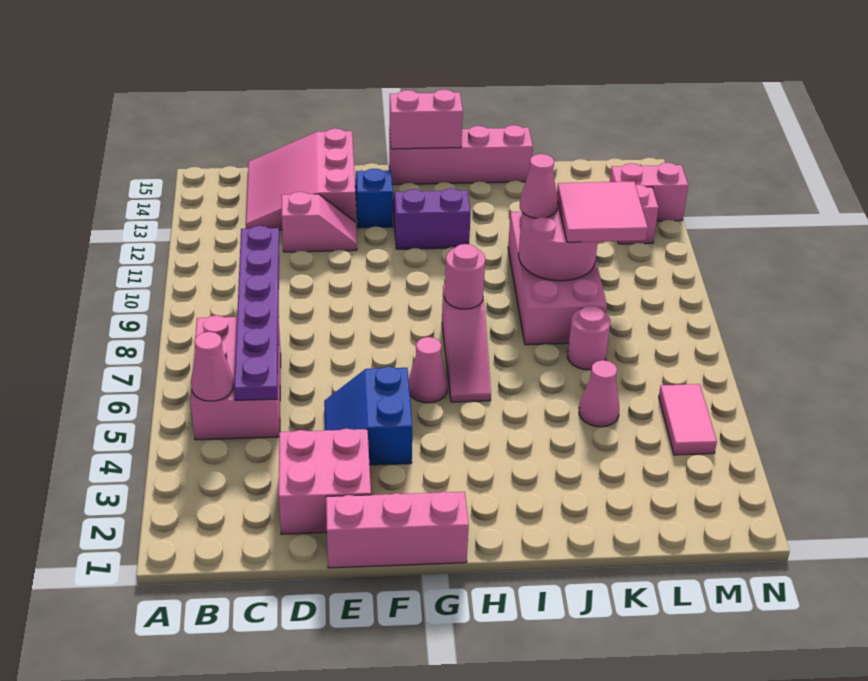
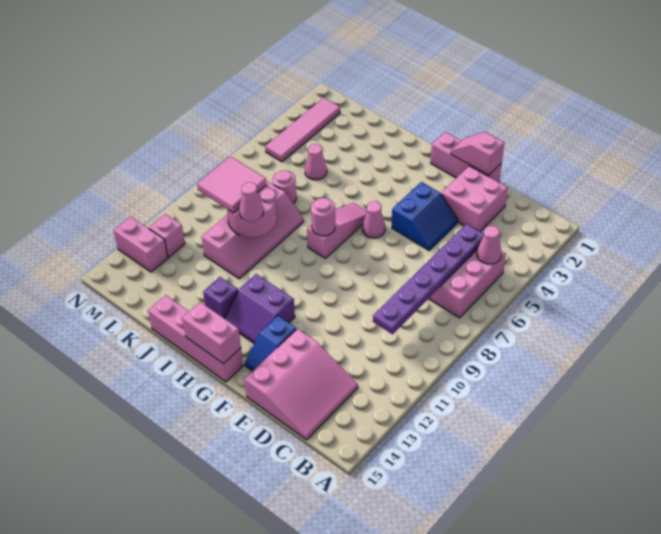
pink 1x2 slope [282,192,357,252] -> pink 1x2 slope moved to [451,132,504,175]
none -> purple 1x1 brick [203,277,238,319]
pink 2x4 brick [508,212,607,345] -> pink 2x4 slope [202,181,304,279]
pink 1x2 tile [659,384,717,455] -> pink 1x4 tile [265,98,340,162]

